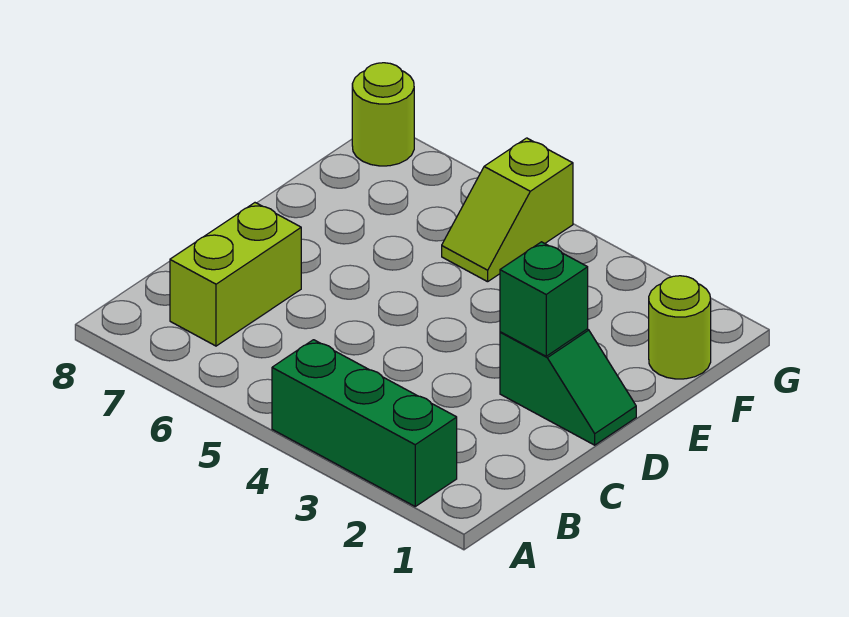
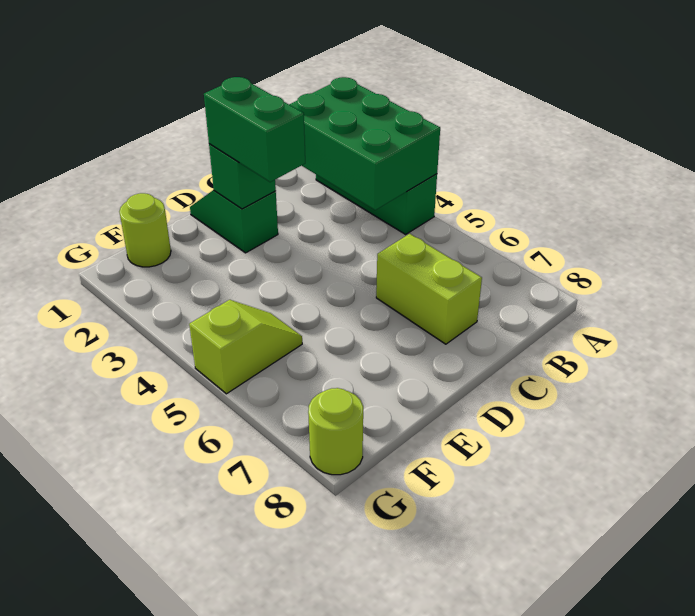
none -> green 2x3 brick [289,77,440,210]
lime 1x2 brick [170,203,301,346] -> lime 1x2 brick turned to [376,234,482,344]
none -> green 1x2 brick [204,77,305,182]

